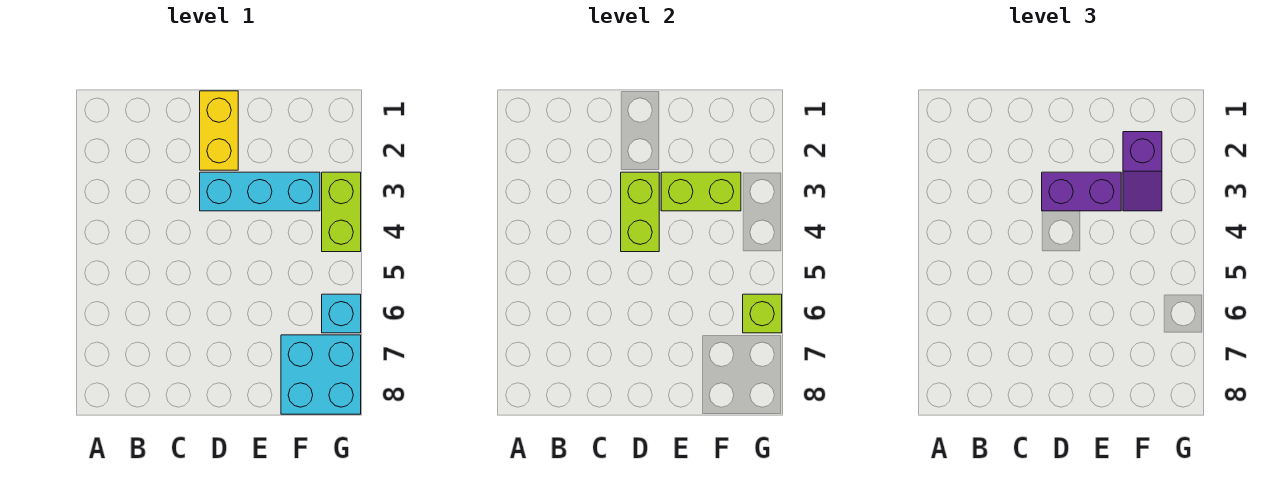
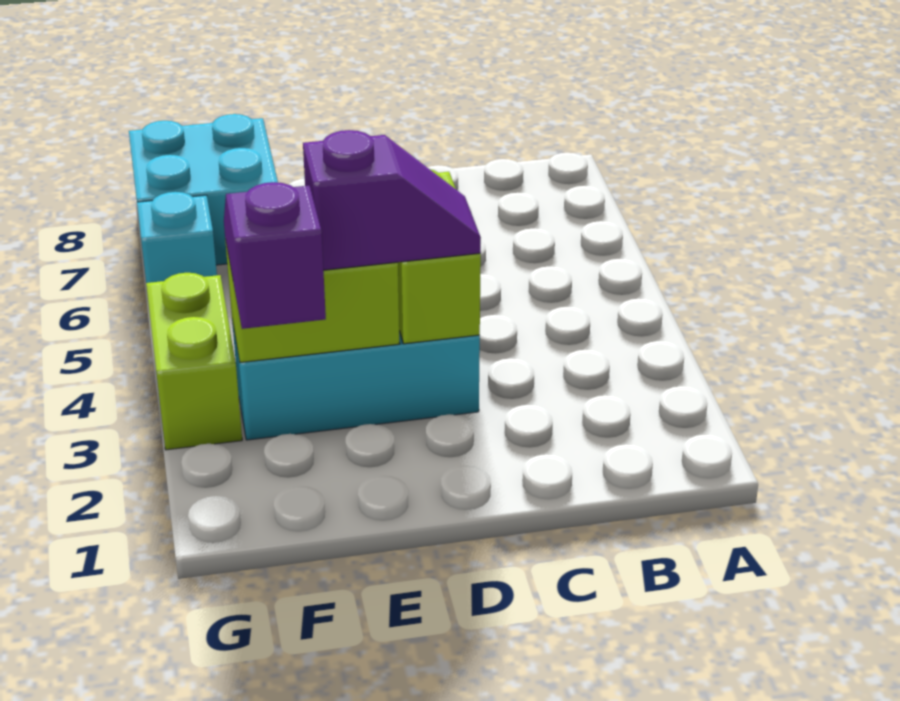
yellow 1x2 brick [200,91,238,170] -> none
purple 1x2 brick [1042,172,1121,211] -> purple 1x2 slope [303,130,481,270]
lime 1x1 brick [743,294,782,333] -> none

